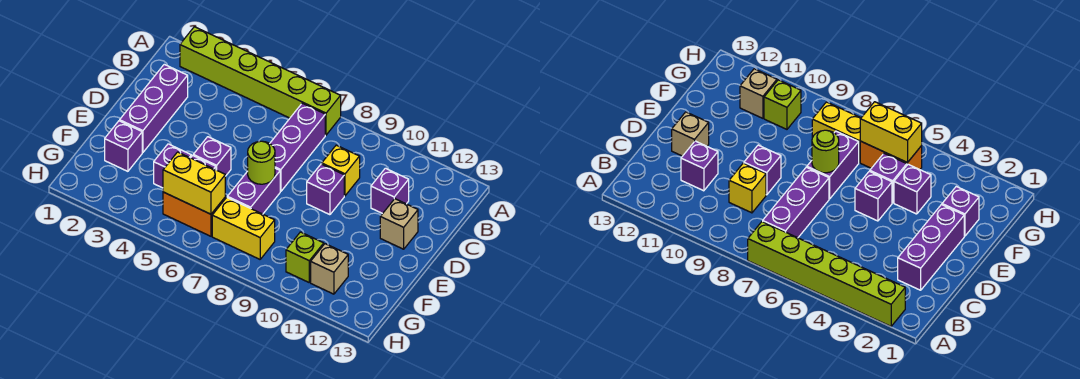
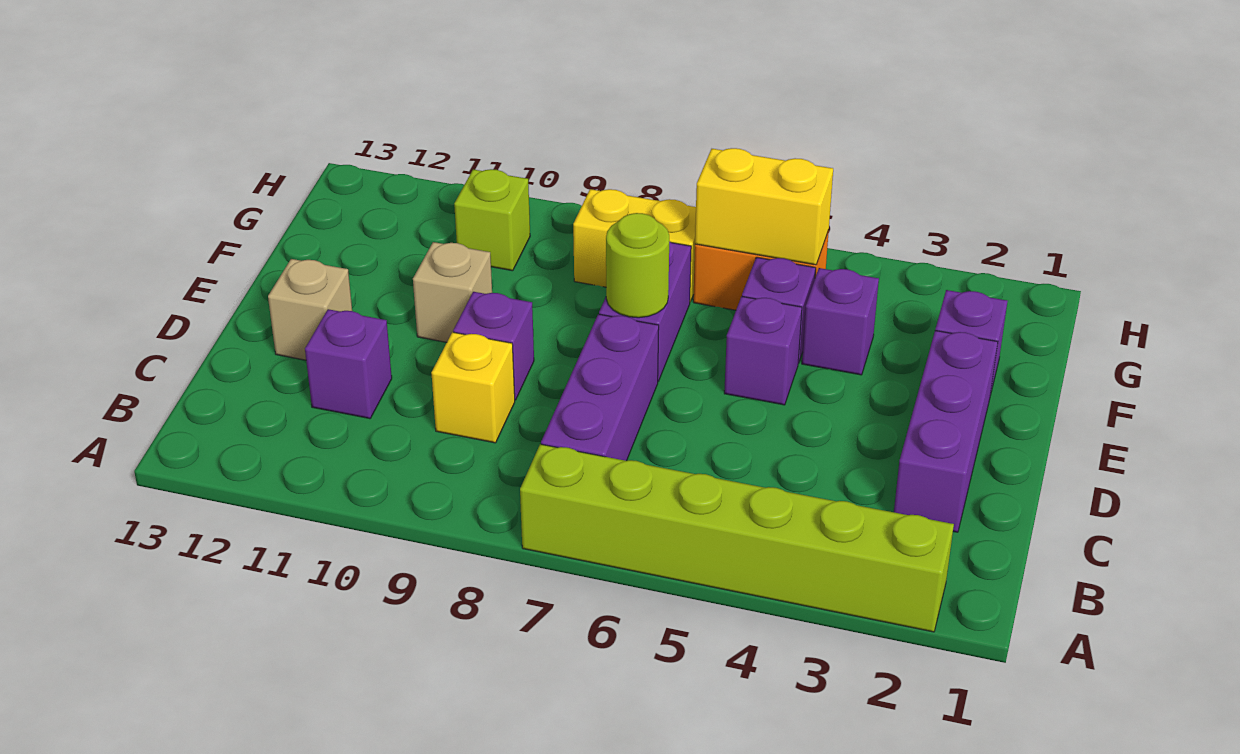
tan 1x1 brick [311,244,348,294] -> tan 1x1 brick moved to [413,242,492,342]

